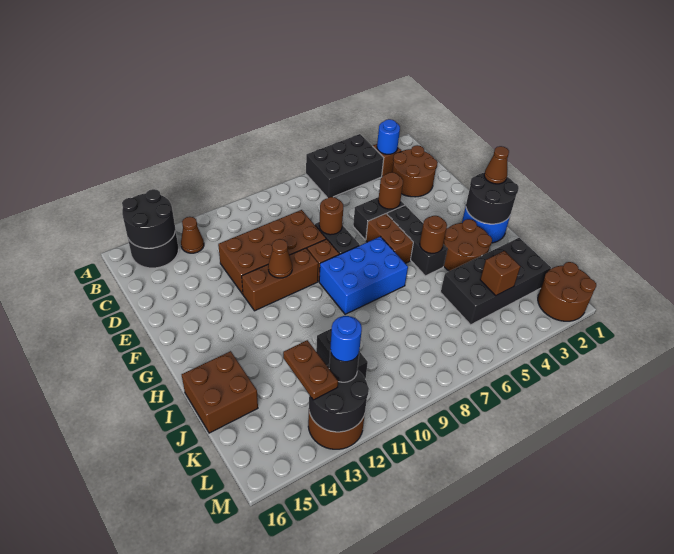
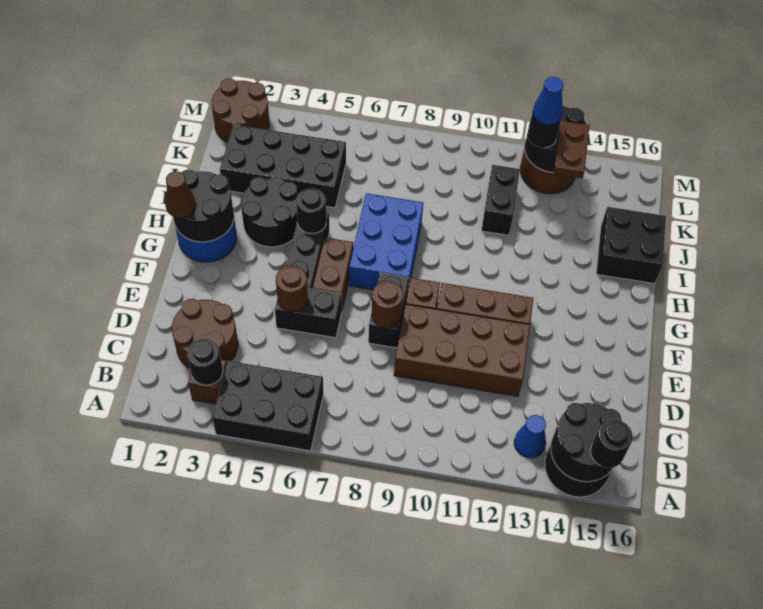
none -> black 1x1 round brick [591,419,633,468]
blue 1x1 round brick [377,119,400,154] -> black 1x1 round brick [187,339,223,385]
brown 1x1 cone [181,217,204,253] -> blue 1x1 cone [514,415,546,458]
brown 1x1 cone [268,239,292,278] -> none
blue 2x3 brick [319,237,408,314] -> blue 2x3 brick turned to [349,193,423,290]
brown 2x2 round brick [443,219,492,271] -> black 2x2 round brick [241,177,298,247]
brown 1x1 round brick [420,216,447,253] -> black 1x1 round brick [296,188,326,234]
brown 2x2 brick [182,351,258,433] -> black 2x2 brick [596,207,666,284]
brown 1x1 brick [480,251,520,296] -> none
blue 1x1 round brick [330,316,362,362] -> blue 1x1 cone [533,77,563,125]

